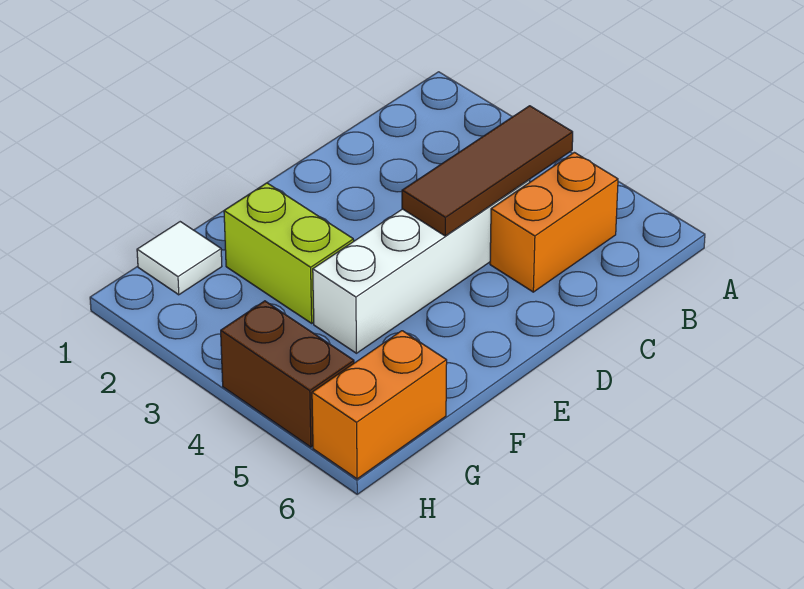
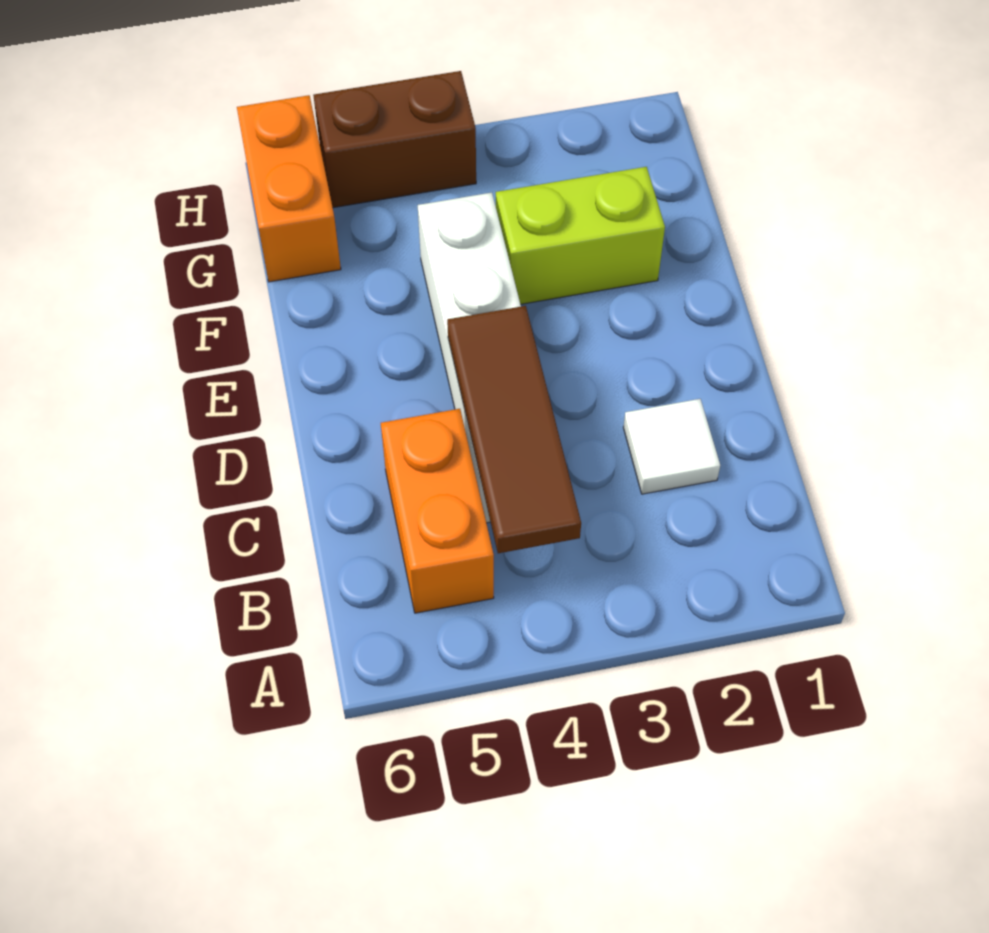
white 1x1 tile [137,222,222,295] -> white 1x1 tile moved to [623,399,720,494]

